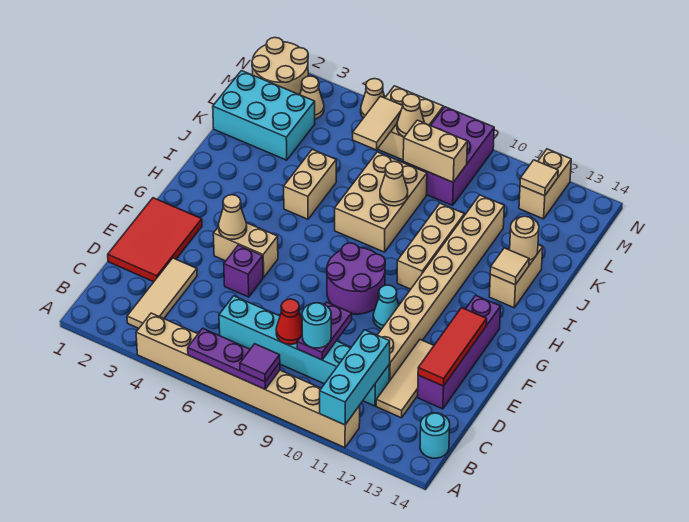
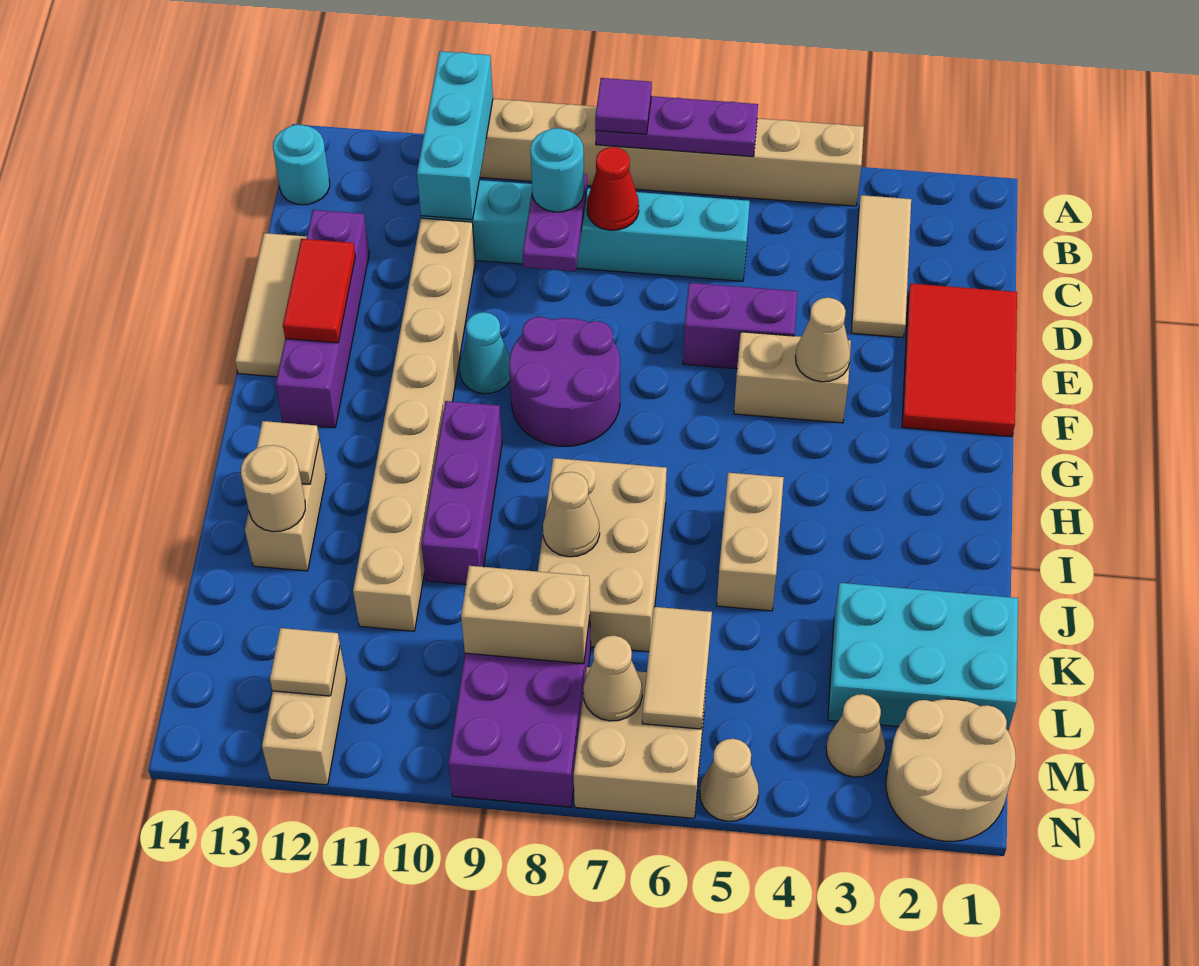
tan 1x3 tile [376,340,434,418] -> tan 1x3 tile moved to [235,233,307,377]
red 1x3 tile [418,308,487,386] -> red 1x2 tile [283,239,355,343]
purple 1x1 brick [224,245,263,297] -> purple 1x2 brick [683,283,798,369]
tan 1x3 brick [397,203,464,289] -> purple 1x3 brick [421,401,502,585]

